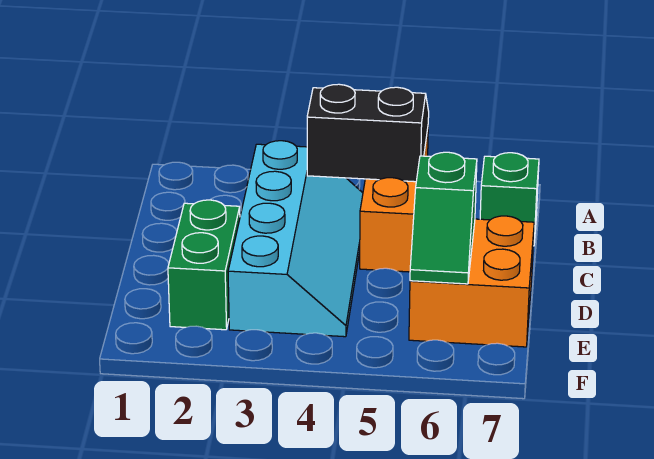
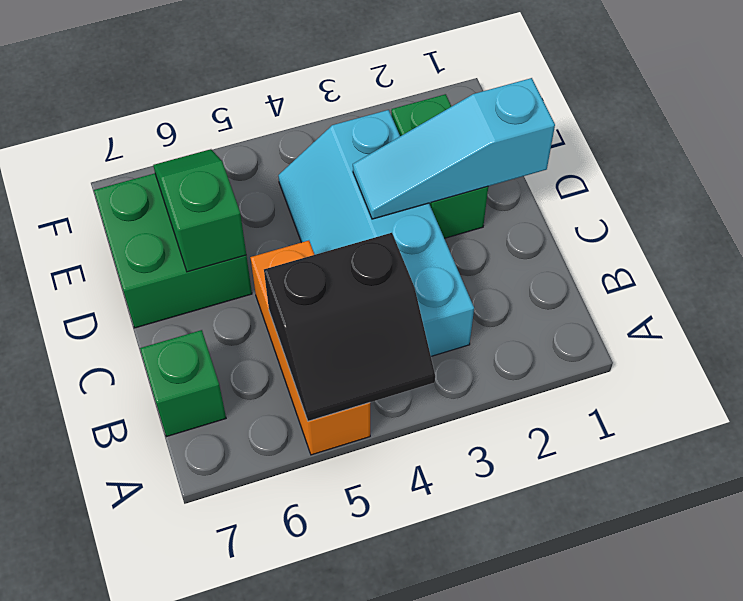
none -> cyan 1x3 slope [353,78,555,219]
orange 2x2 brick [409,216,534,347] -> green 2x2 brick [94,173,252,328]

